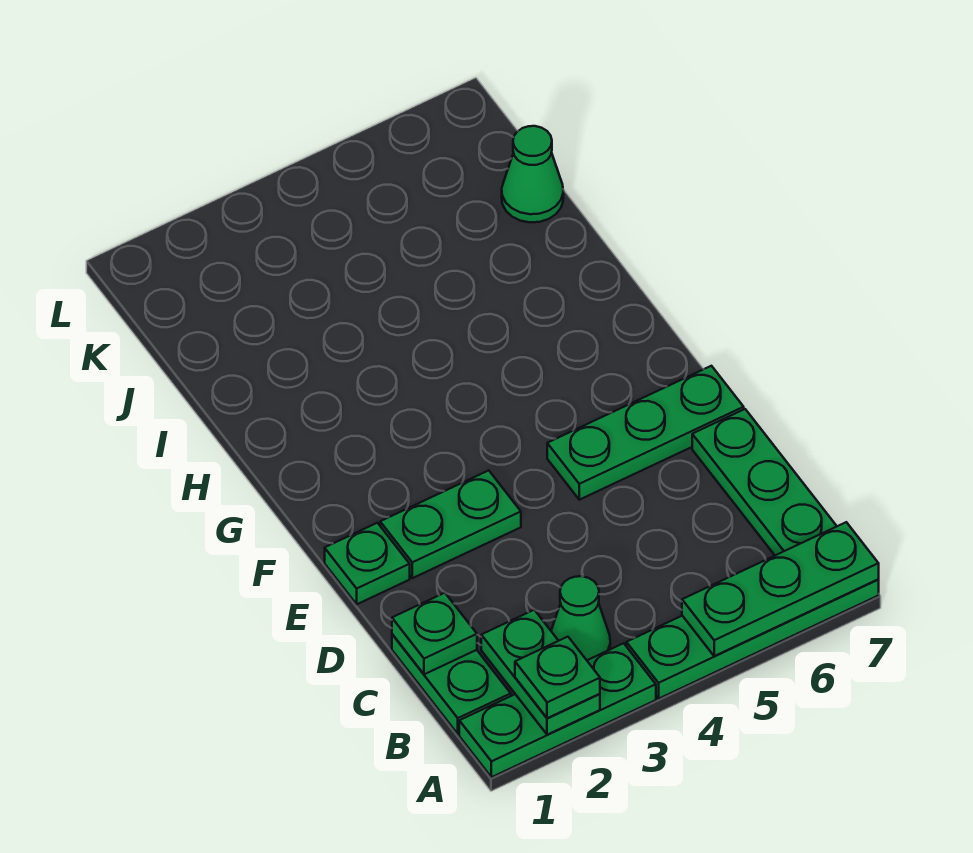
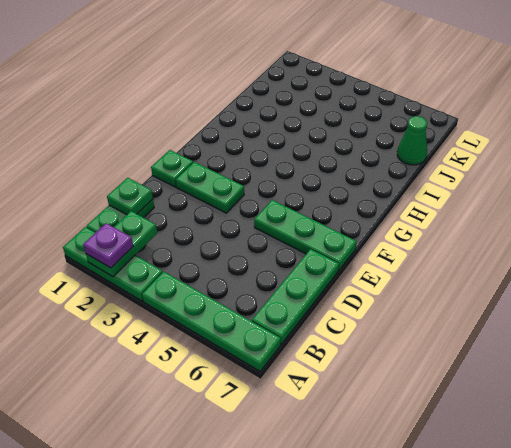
green 1x1 plate [515,637,600,718] -> purple 1x1 plate [83,223,133,268]
green 1x3 plate [682,522,879,656] -> none
green 1x1 cone [551,576,610,660] -> none

